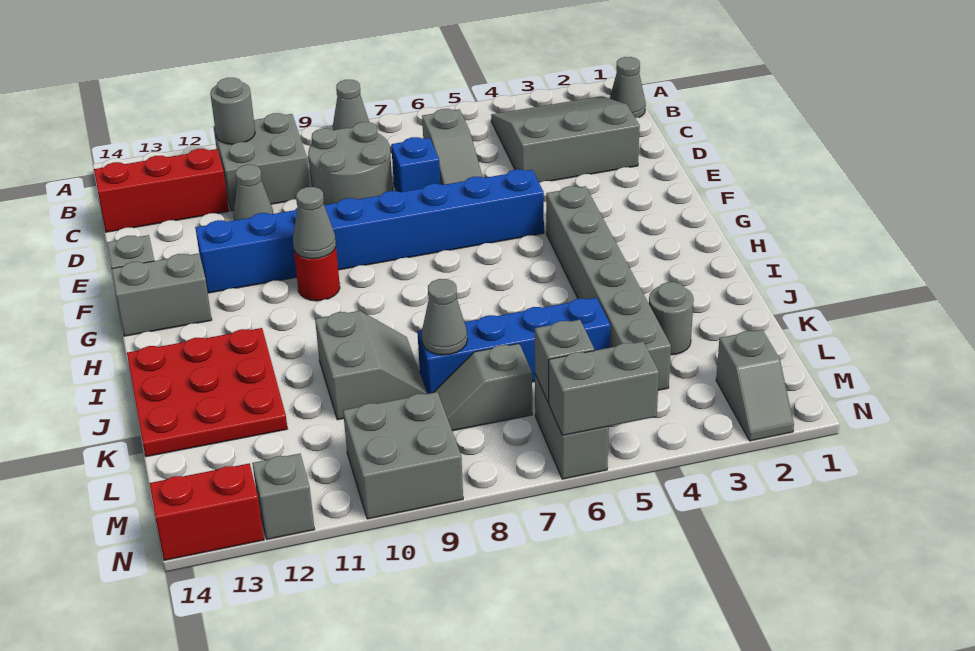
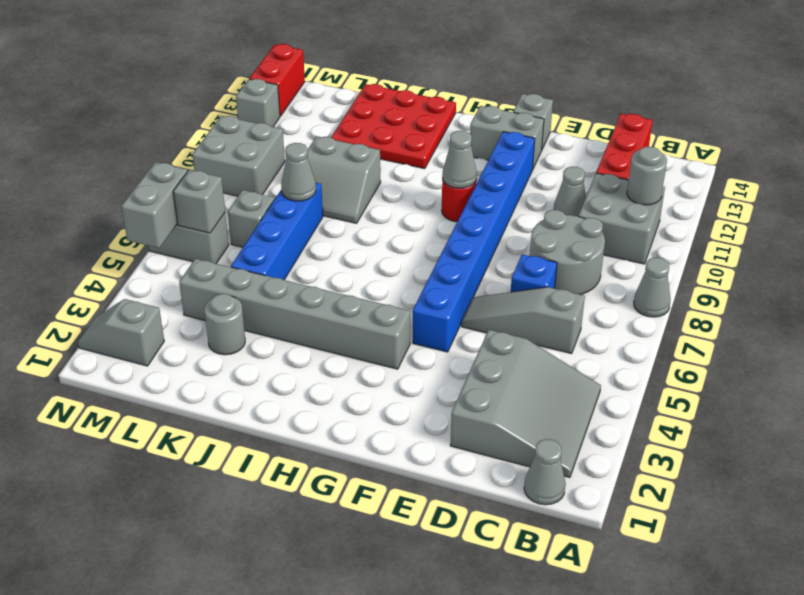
grey 1x2 brick [112,253,212,336] -> grey 1x2 brick turned to [470,106,544,170]

